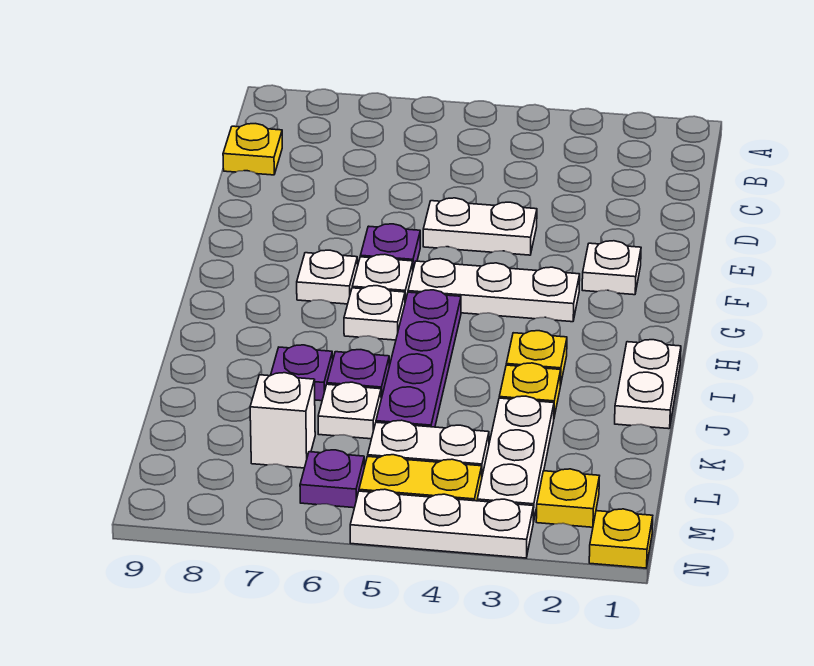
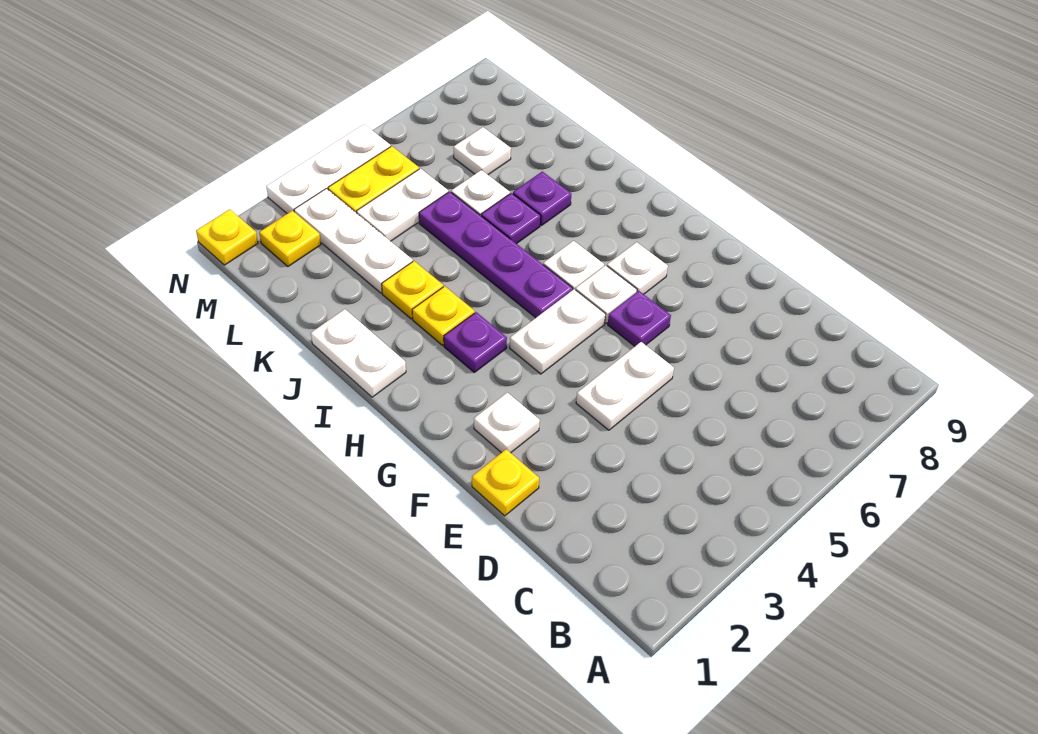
yellow 1x1 plate [223,124,282,175] -> yellow 1x1 plate moved to [472,449,539,516]
white 1x3 plate [408,259,580,322] -> white 1x2 plate [510,289,606,374]
white 1x1 brick [250,373,315,468] -> white 1x1 plate [454,127,511,175]
purple 1x1 plate [300,450,364,508] -> purple 1x1 plate moved to [444,312,507,372]

